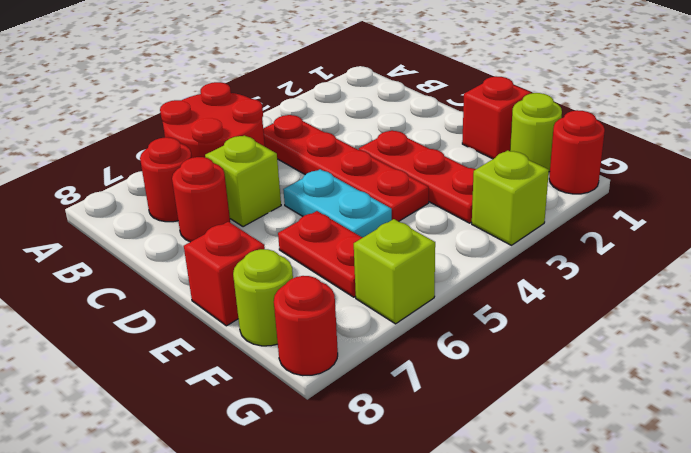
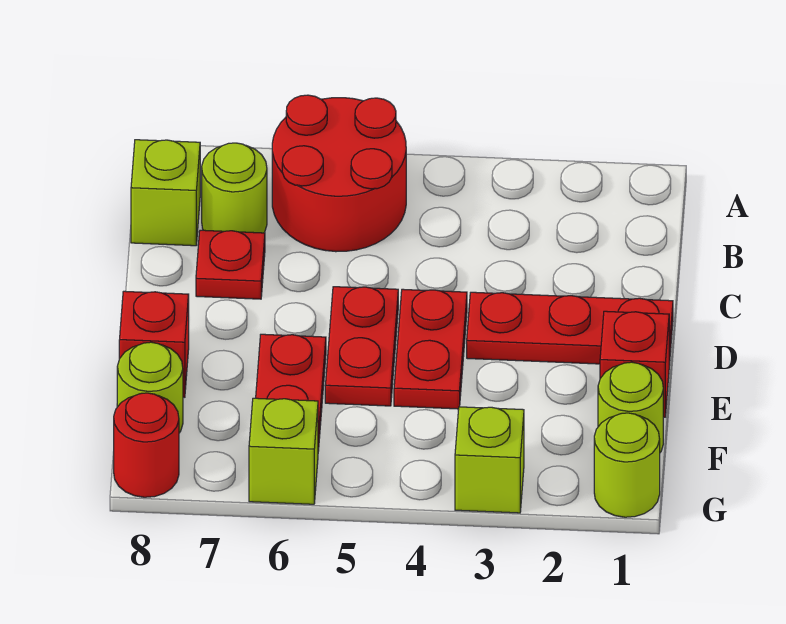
red 1x4 plate [263,115,429,221] -> red 1x2 plate [394,289,467,409]
red 1x1 round brick [140,137,192,222] -> lime 1x1 round brick [202,143,267,233]
lime 1x1 brick [205,135,281,227] -> lime 1x1 brick moved to [131,140,200,246]
red 1x1 round brick [172,157,230,242] -> red 1x1 plate [196,230,265,299]
red 1x3 plate [359,130,476,223] -> red 1x3 plate turned to [467,292,673,365]
cyan 1x2 plate [283,169,392,237] -> red 1x2 plate [325,287,398,406]
red 1x1 round brick [549,110,605,194] -> lime 1x1 round brick [594,413,660,517]

